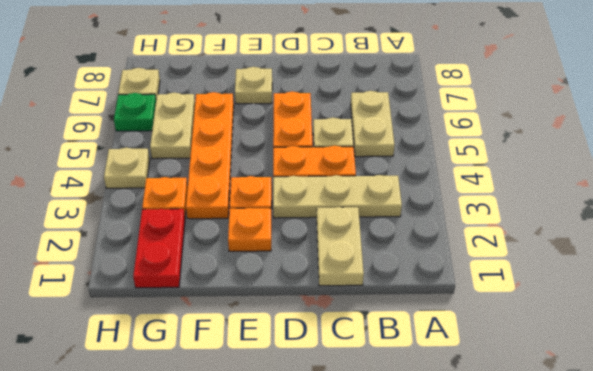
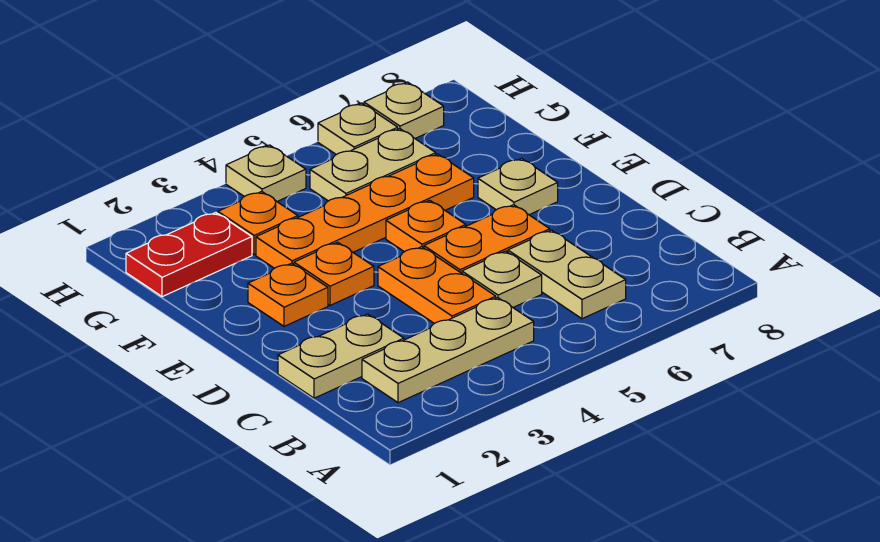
tan 1x3 plate [273,175,402,218] -> tan 1x3 plate turned to [362,298,534,403]
tan 1x2 plate [351,91,395,157] -> tan 1x2 plate turned to [508,230,626,319]
none -> orange 1x1 plate [386,200,466,252]
green 1x1 plate [114,93,156,131] -> tan 1x1 plate [318,103,398,155]

